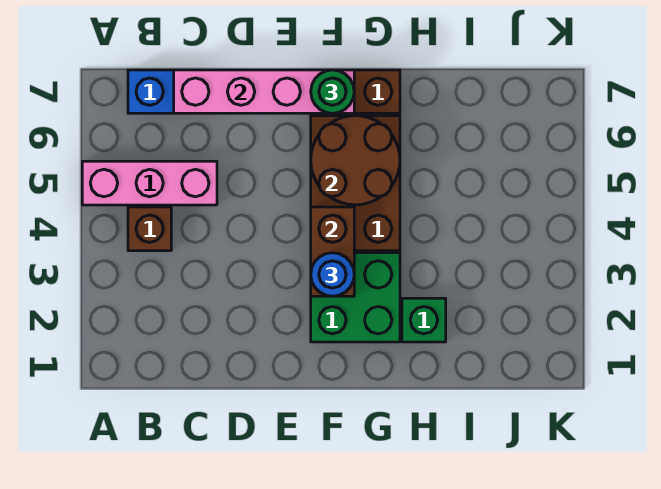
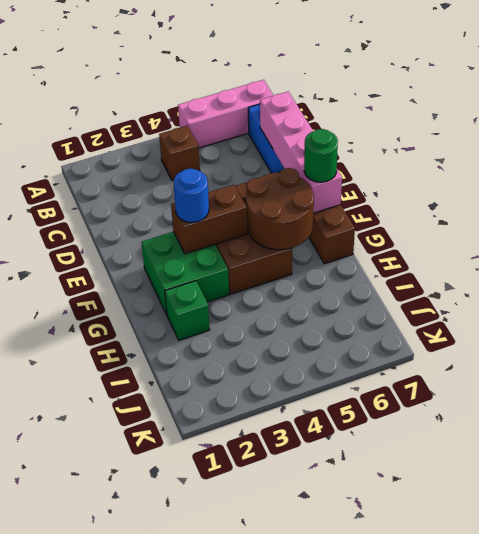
pink 1x3 brick [82,161,217,205] -> pink 1x3 brick turned to [178,80,273,148]
brown 2x3 brick [311,116,400,251] -> brown 2x3 brick turned to [215,182,292,294]

